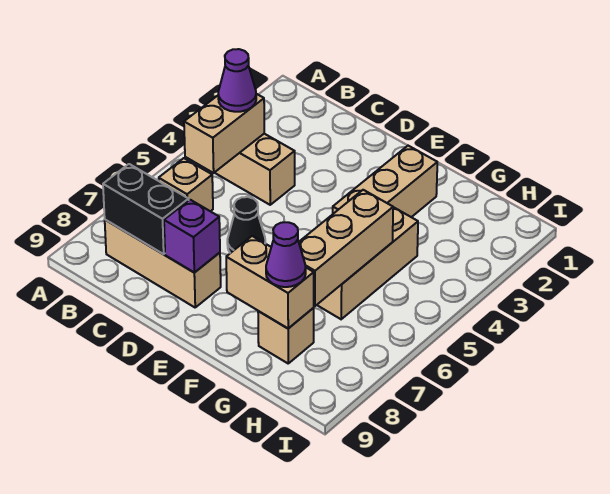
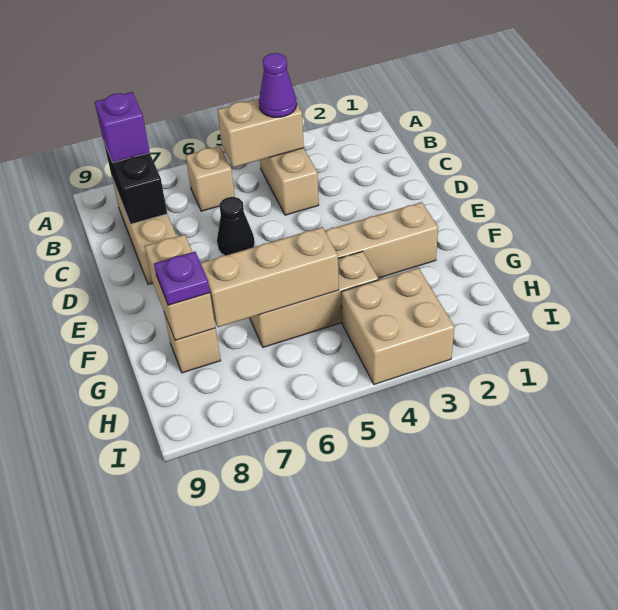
purple 1x1 brick [164,200,220,273] -> purple 1x1 brick moved to [95,92,150,163]
purple 1x1 cone [266,222,306,287] -> purple 1x1 plate [154,252,210,305]
none -> tan 2x2 brick [342,268,454,385]

